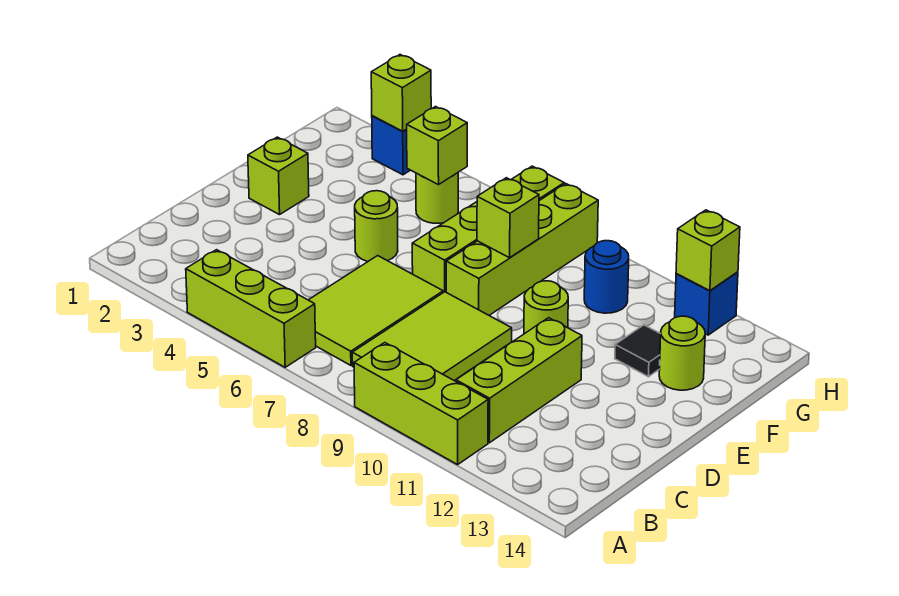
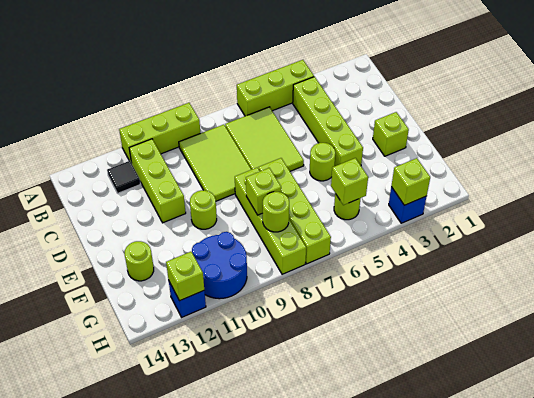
none -> lime 1x4 brick [293,77,363,166]
black 1x1 tile [615,325,661,377] -> black 1x1 tile moved to [107,161,140,193]
none -> lime 1x1 round brick [263,192,289,232]
blue 1x1 round brick [584,241,629,313] -> blue 2x2 round brick [192,232,247,299]

